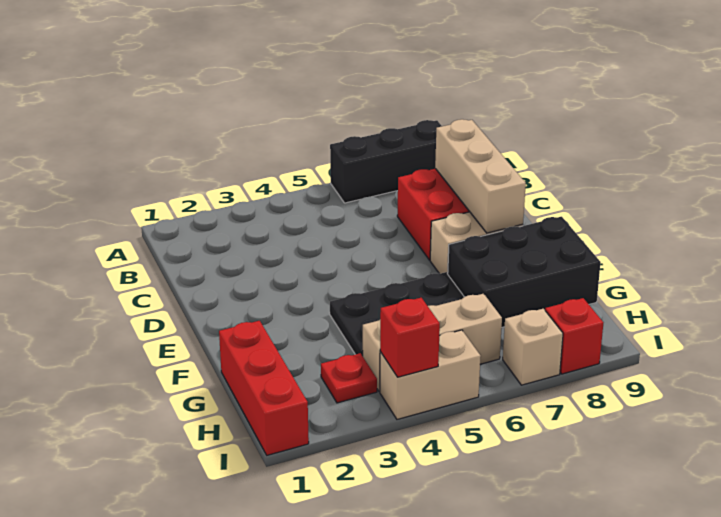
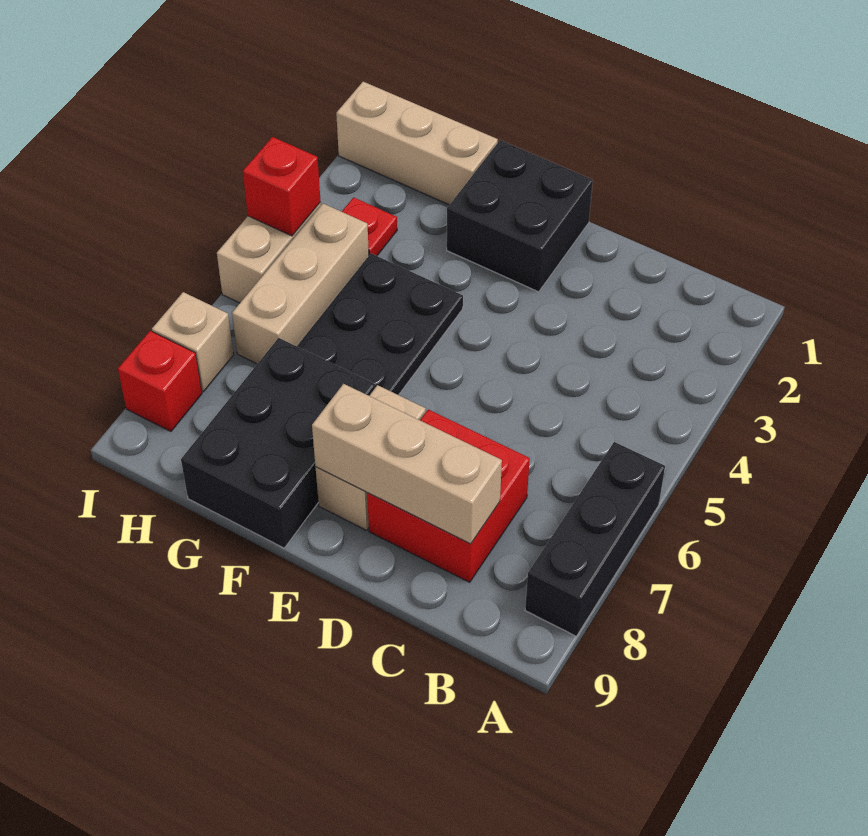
none -> black 2x2 brick [447,140,593,292]
red 1x3 brick [219,321,309,455] -> tan 1x3 brick [336,82,498,205]

